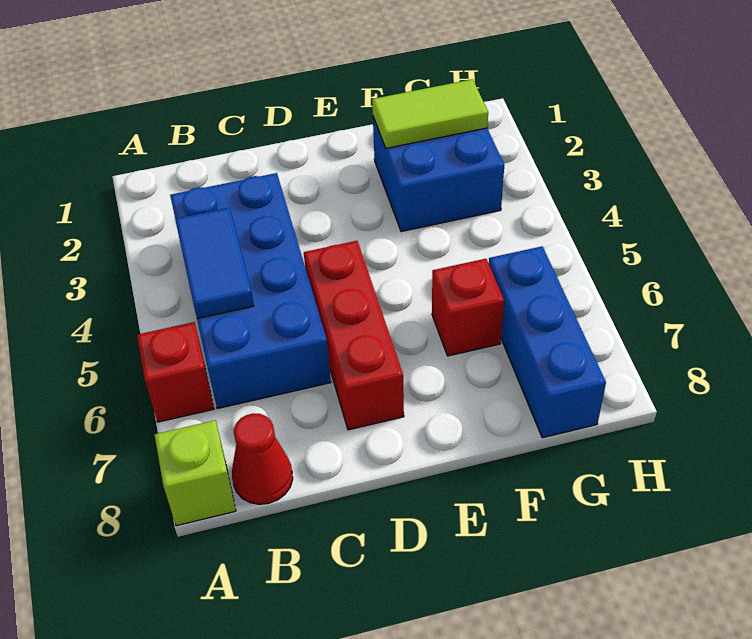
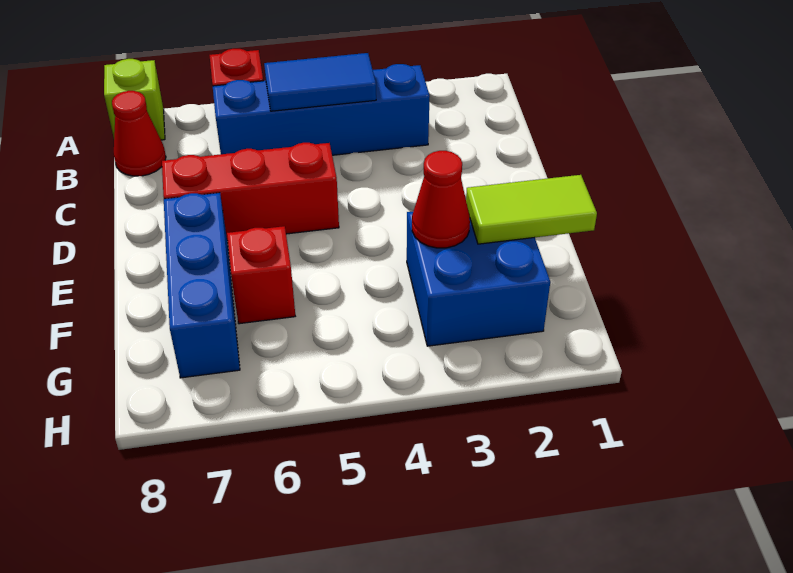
blue 2x4 brick [170,173,331,409] -> blue 1x4 brick [213,64,430,155]
lime 1x2 tile [372,79,488,148] -> lime 1x2 tile turned to [466,175,597,244]
none -> red 1x1 cone [412,151,470,248]
blue 1x3 brick [489,246,606,438] -> blue 1x3 brick turned to [164,193,240,378]

